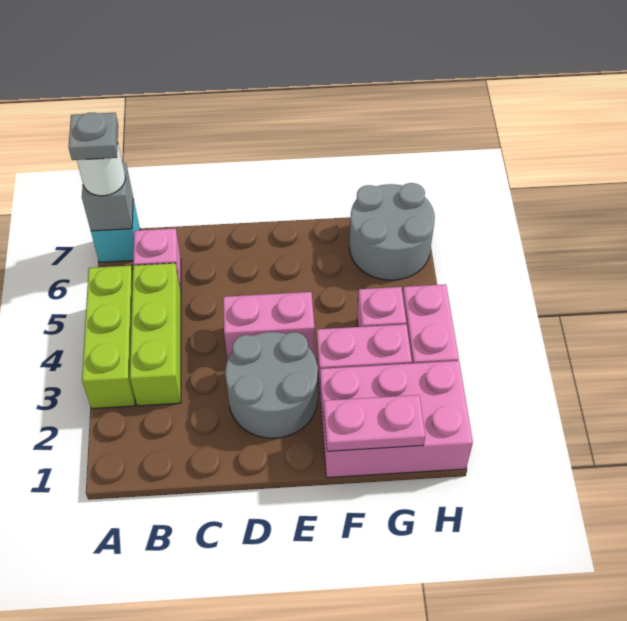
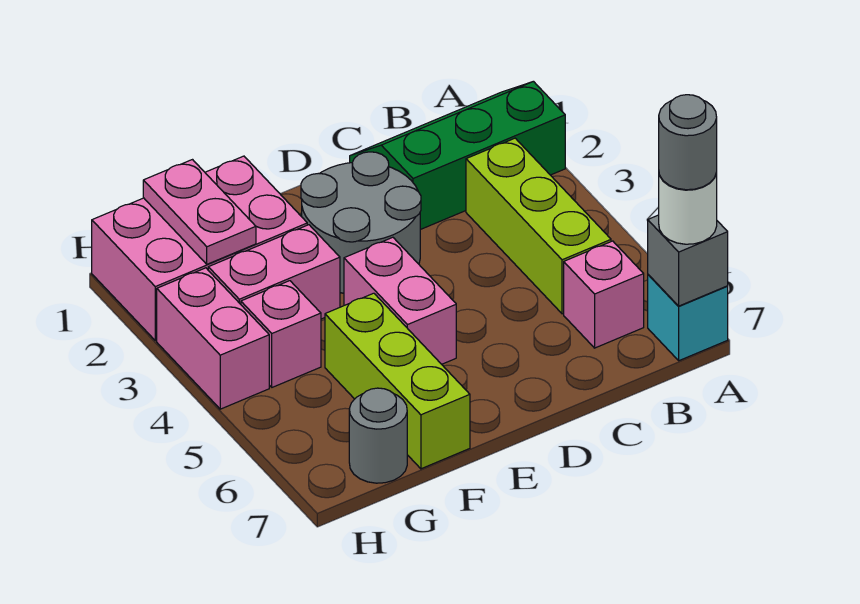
none -> green 2x3 slope [350,81,565,230]
lime 1x3 brick [82,266,135,409] -> lime 1x3 brick moved to [325,293,470,469]
grey 1x1 plate [68,112,118,160] -> grey 1x1 round brick [659,95,717,190]
pink 1x2 brick [223,292,315,360] -> pink 1x2 brick turned to [344,237,456,364]
pink 1x2 plate [324,395,425,451] -> pink 1x2 plate turned to [143,160,256,264]
grey 2x2 round brick [349,183,435,280] -> grey 1x1 round brick [349,388,407,483]

